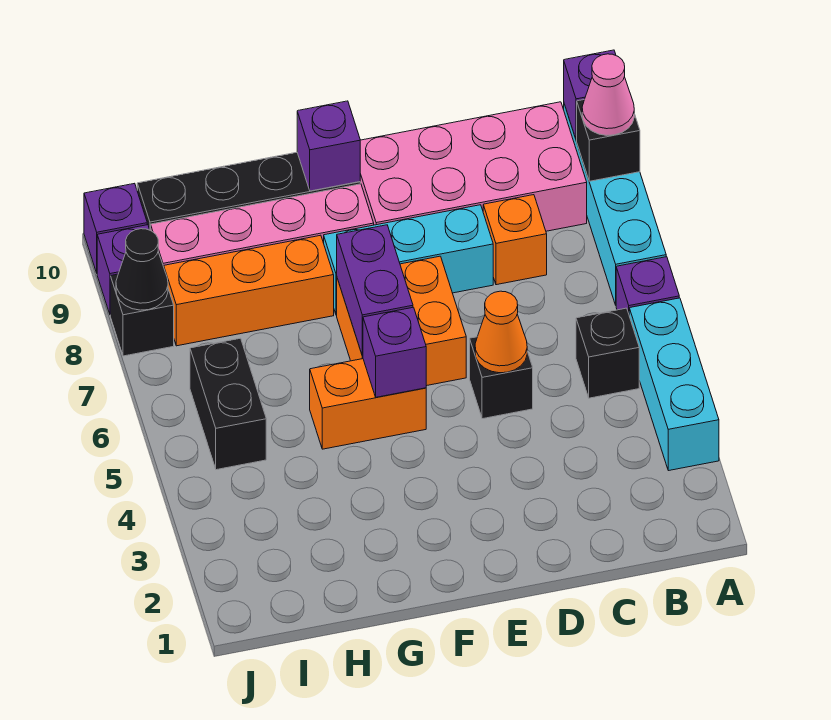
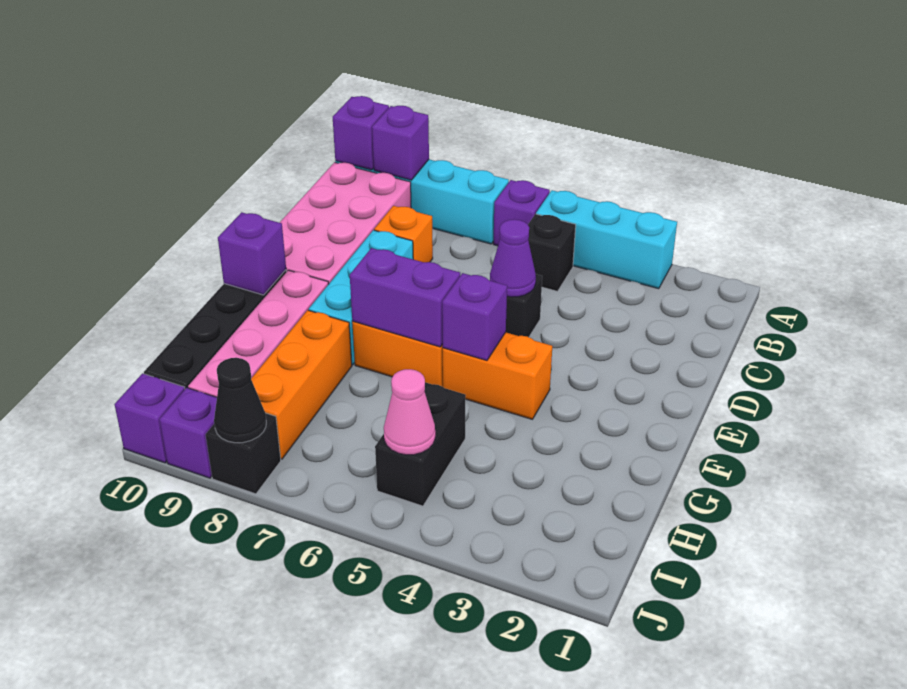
black 1x1 brick [577,100,640,181] -> purple 1x1 brick [372,106,429,180]
pink 1x1 cone [582,54,634,135] -> pink 1x1 cone moved to [384,369,435,455]
orange 1x1 cone [475,291,527,373] -> purple 1x1 cone [490,219,536,297]
orange 1x2 brick [310,359,426,449] -> orange 1x2 brick turned to [443,332,552,419]
black 1x2 brick [190,338,266,470] -> black 1x2 brick turned to [375,382,466,506]

